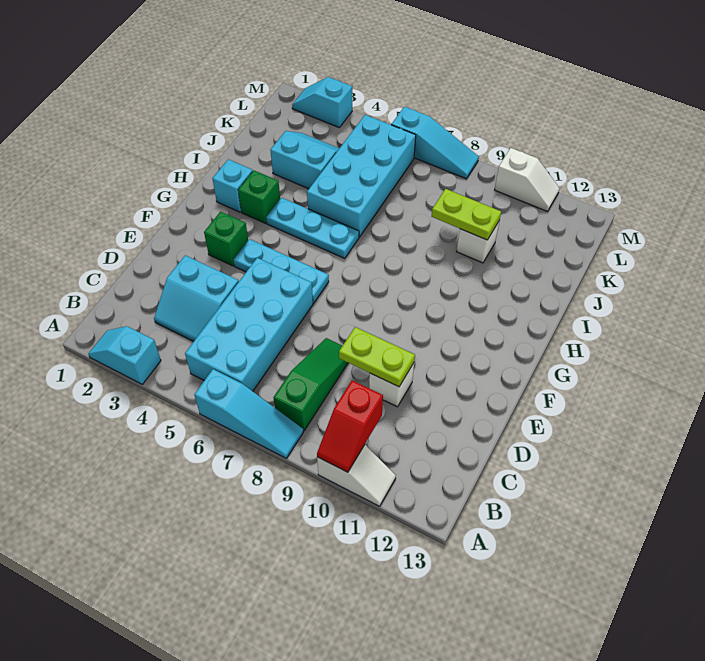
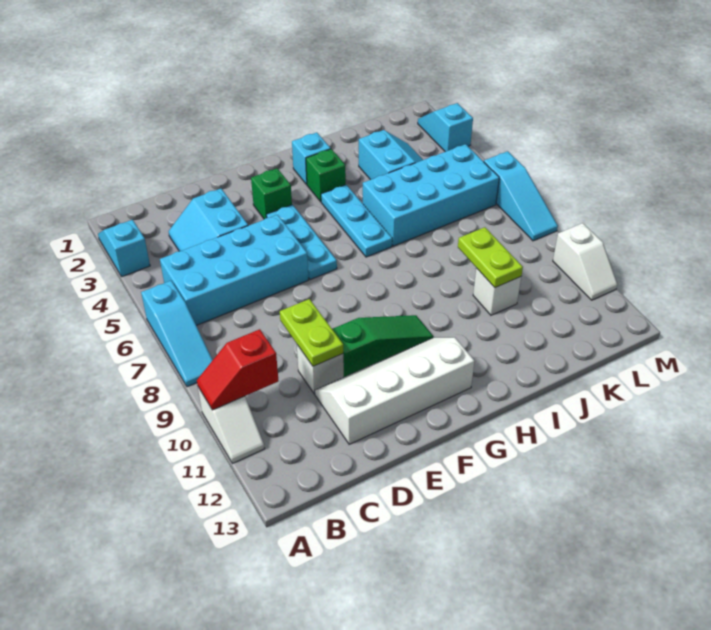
green 1x3 slope [273,338,348,431] -> green 1x3 slope moved to [332,315,433,377]
none -> white 2x4 slope [315,337,475,444]

